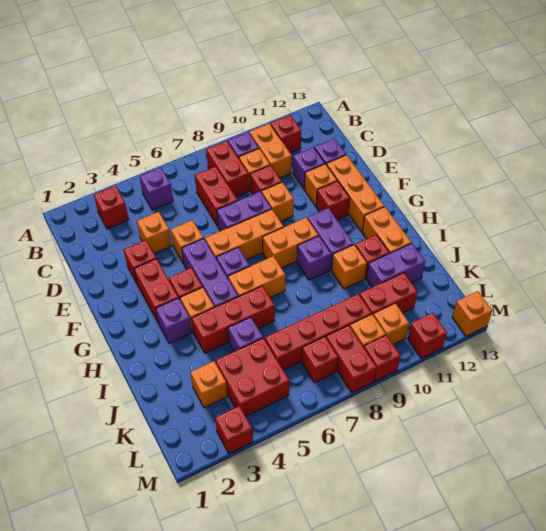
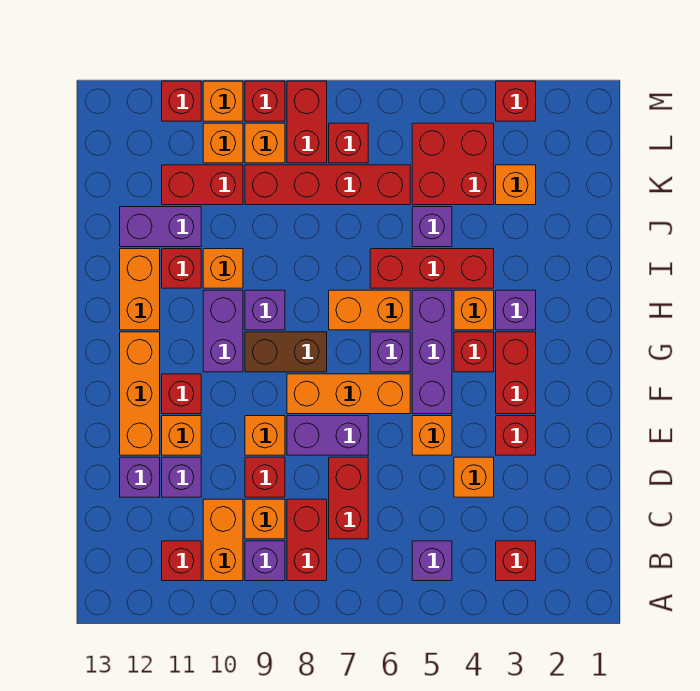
orange 1x2 brick [263,218,318,268] -> brown 1x2 brick [245,332,327,372]
orange 1x1 brick [452,291,492,336] -> orange 1x1 brick moved to [203,81,243,121]

